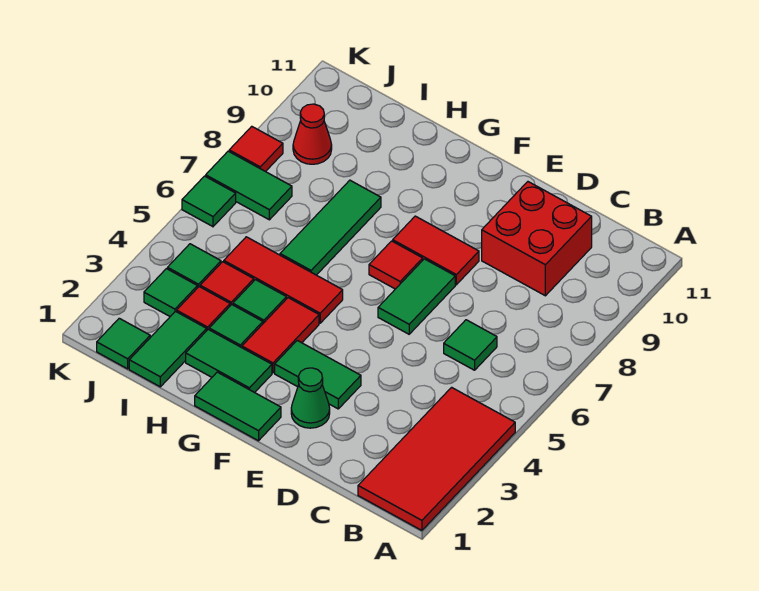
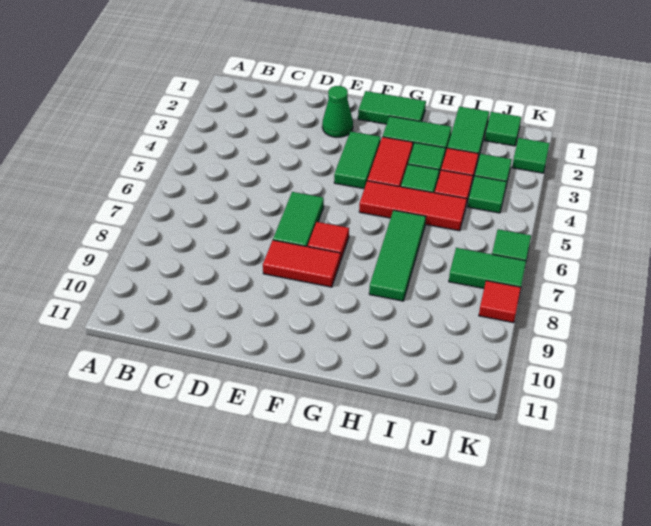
red 2x4 tile [358,387,515,530] -> none
green 1x1 tile [444,320,497,370] -> green 1x1 tile moved to [512,138,550,173]
red 2x2 brick [482,182,592,296] -> none
green 1x2 tile [275,341,361,409] -> green 1x2 tile turned to [334,131,381,189]
red 1x1 cone [293,104,332,164] -> none

